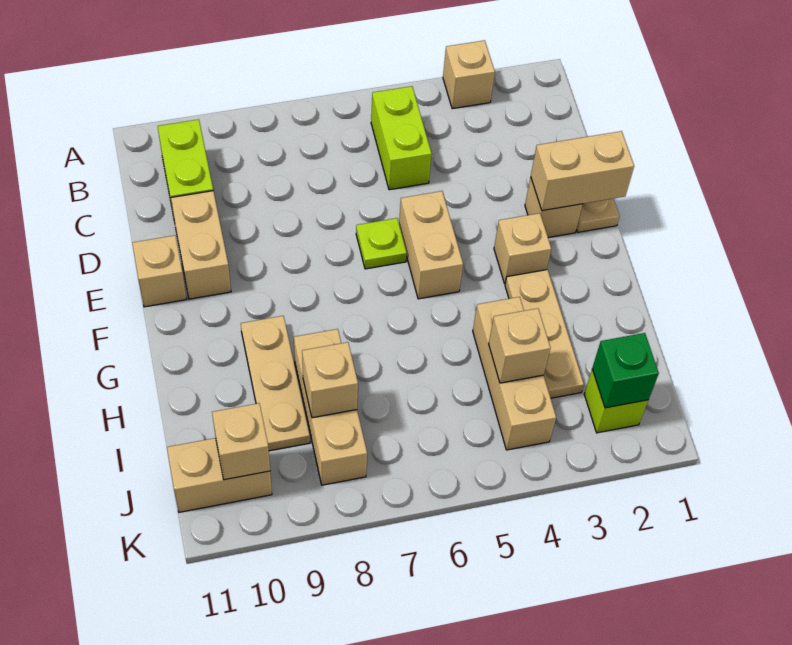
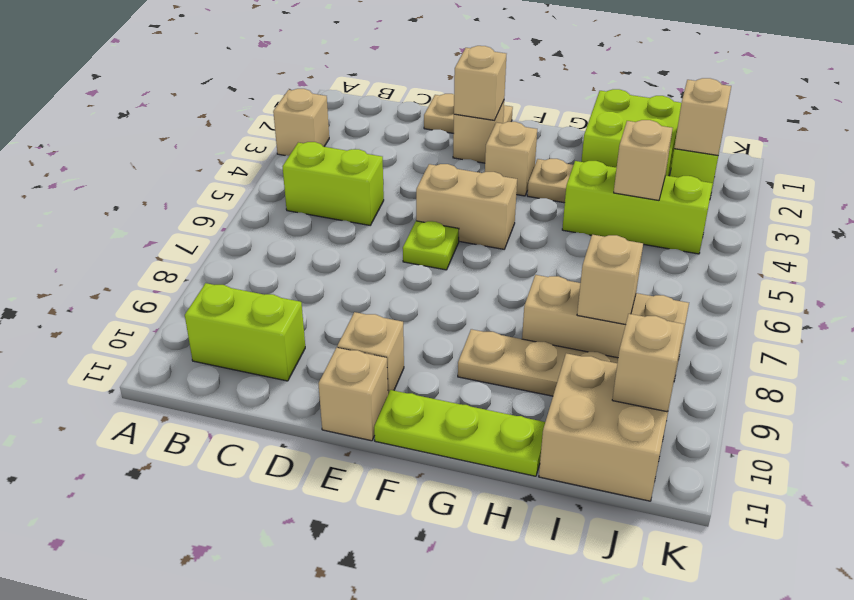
tan 1x2 brick [171,191,231,299] -> tan 1x1 brick [337,312,404,394]
tan 1x2 brick [531,131,634,211] -> tan 1x1 brick [454,46,506,120]
none -> lime 1x3 plate [374,390,545,476]
none -> lime 2x2 brick [581,89,681,176]
tan 1x3 brick [473,297,556,450] -> lime 1x3 brick [562,161,713,254]
green 1x1 brick [592,333,659,408] -> tan 1x1 brick [674,78,731,155]
tan 1x2 brick [167,438,272,512] -> tan 2x2 brick [539,353,671,501]

